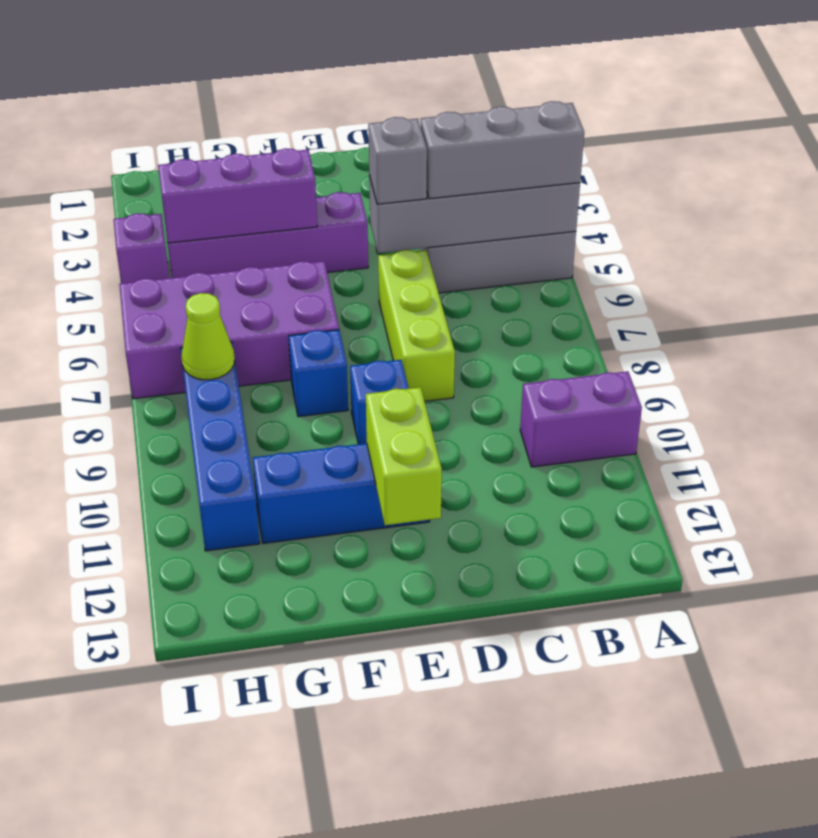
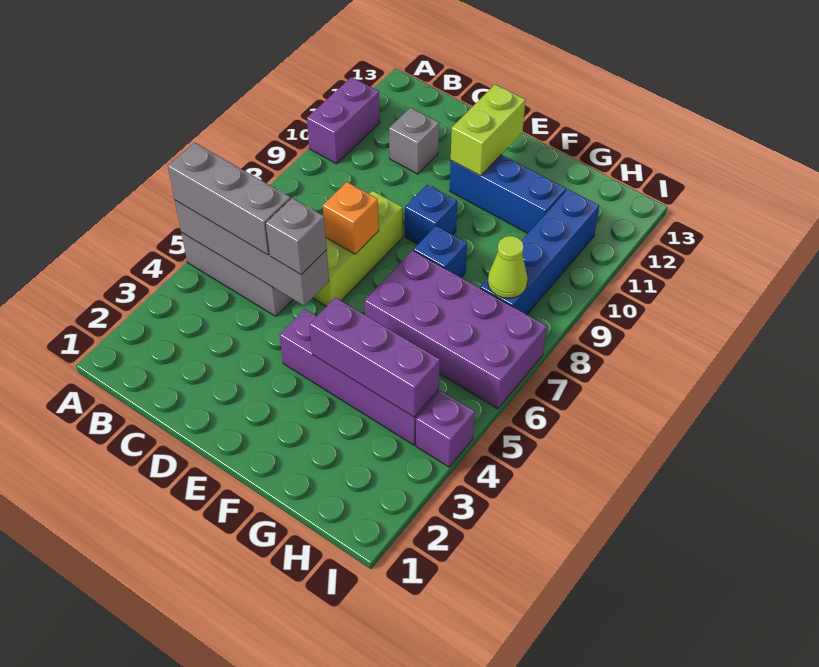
purple 1x2 brick [520,371,642,467] -> purple 1x2 brick turned to [307,77,380,164]
none -> grey 1x1 brick [389,108,439,174]
none -> orange 1x1 brick [323,182,379,254]

